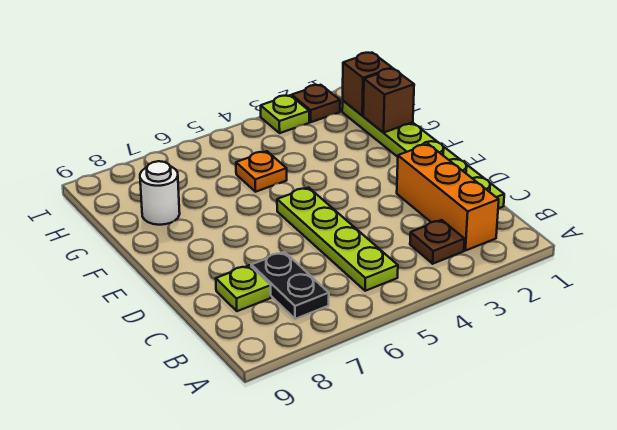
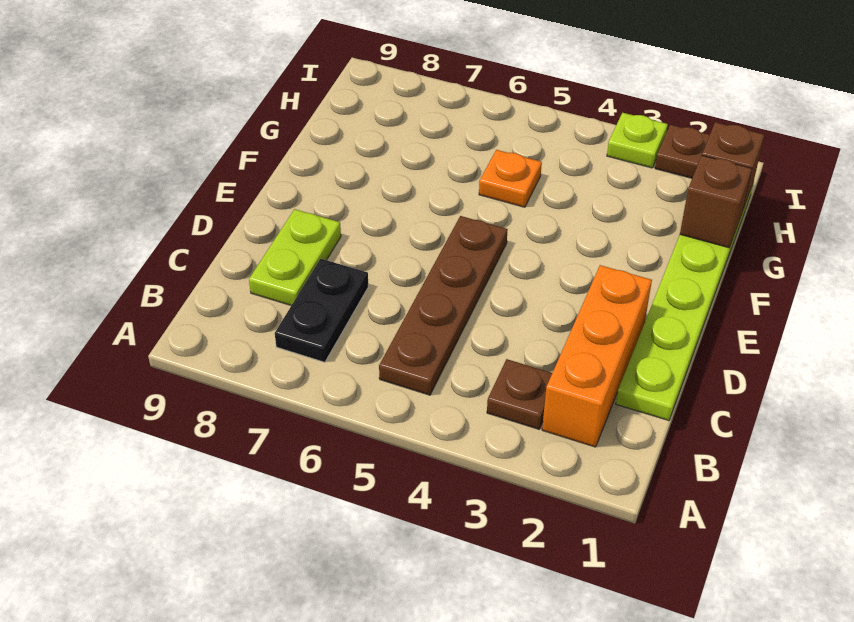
lime 1x4 plate [277,188,398,291] -> brown 1x4 plate [379,216,508,395]
lime 1x1 plate [216,265,271,311] -> lime 1x2 plate [249,209,341,306]
white 1x1 round brick [140,161,180,225] -> none

